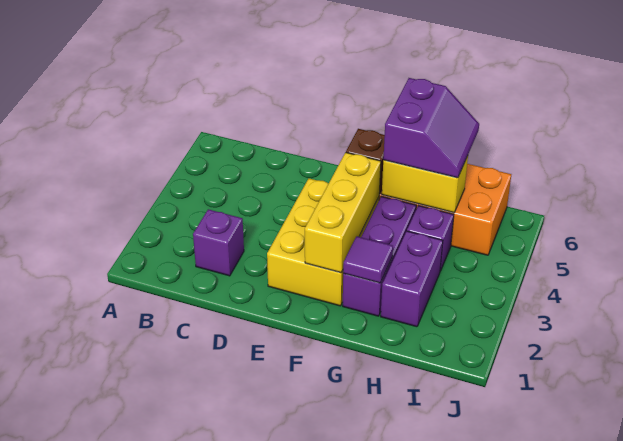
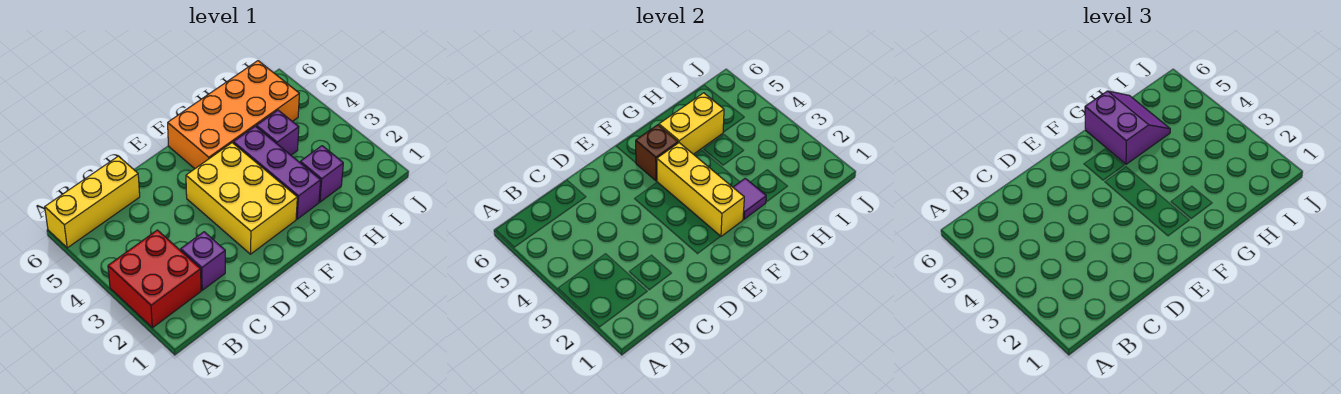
none -> red 2x2 brick [108,230,201,328]
none -> yellow 1x3 brick [45,156,140,248]
purple 1x2 brick [381,231,443,327] -> purple 1x1 brick [300,146,343,202]

